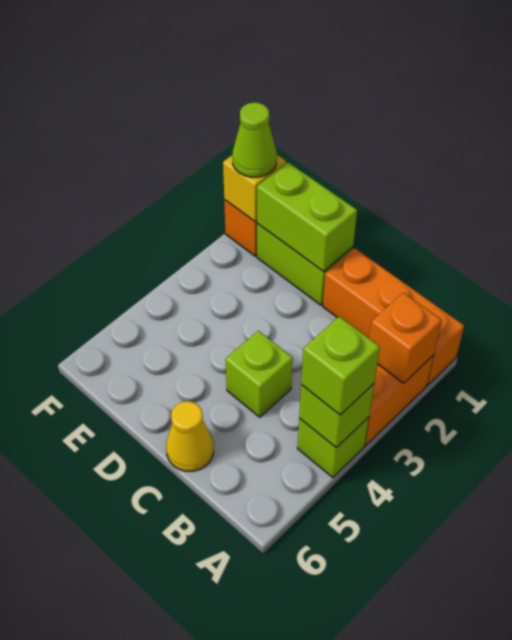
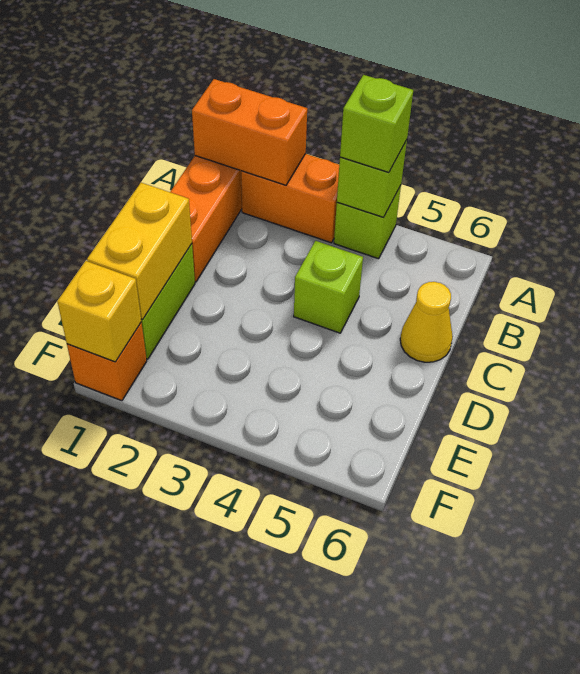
orange 1x1 brick [369,293,442,383] -> orange 1x2 brick [192,79,307,185]
lime 1x2 brick [257,162,357,272] -> yellow 1x2 brick [87,183,192,319]
lime 1x1 cone [232,103,277,177] -> none

